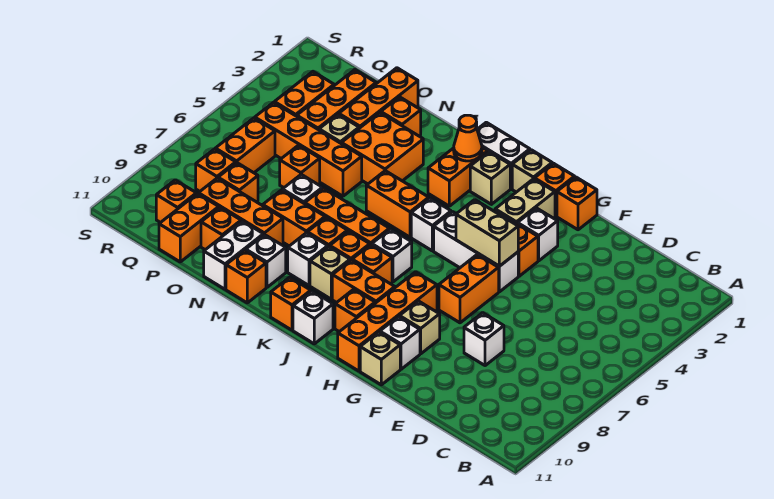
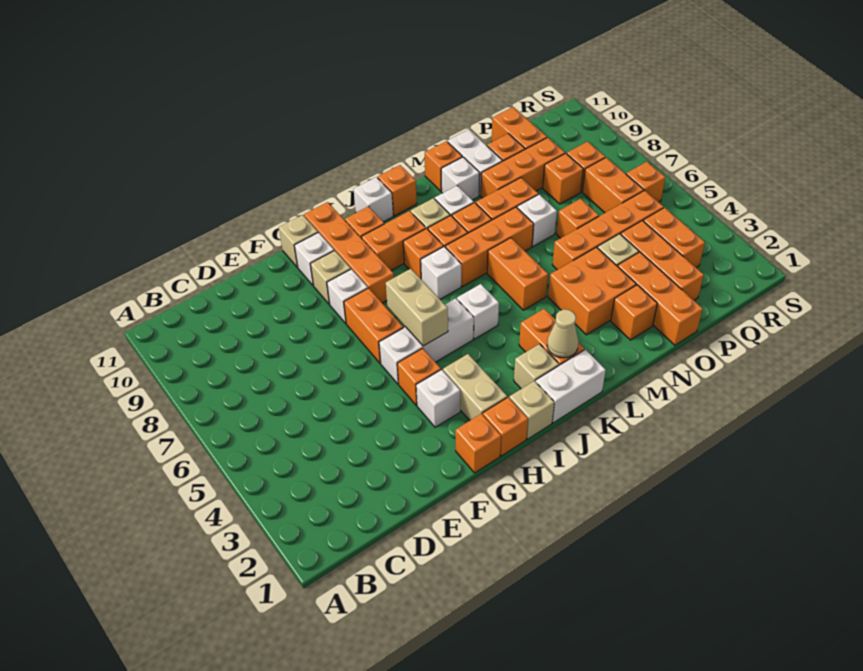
white 1x1 brick [464,313,504,366] -> white 1x1 brick moved to [327,269,368,323]
tan 1x2 brick [456,200,518,266] -> tan 1x2 brick turned to [386,269,448,346]
orange 1x1 cone [454,115,482,161] -> tan 1x1 cone [547,309,579,358]
orange 1x2 brick [366,171,429,237] -> orange 1x2 brick turned to [487,238,548,310]
orange 1x1 brick [156,180,196,223] -> orange 1x1 brick moved to [626,162,666,202]

